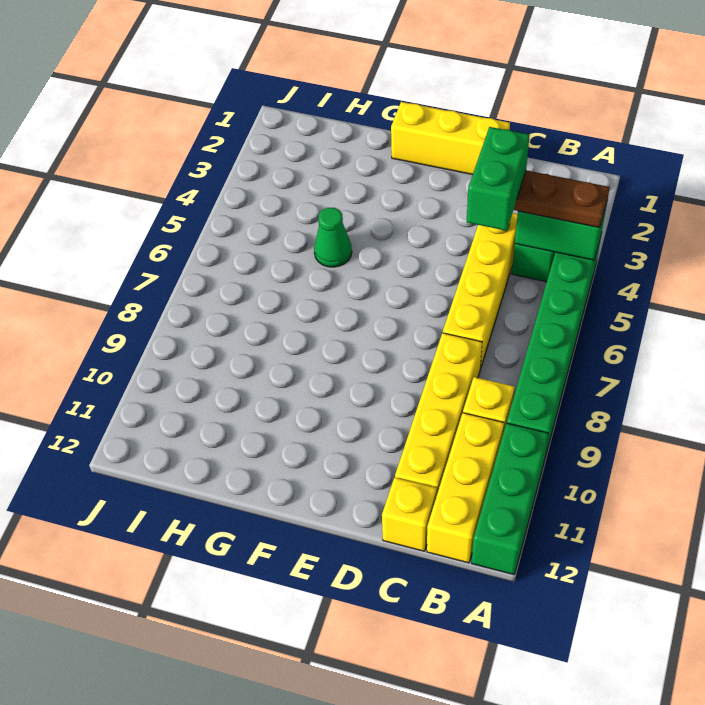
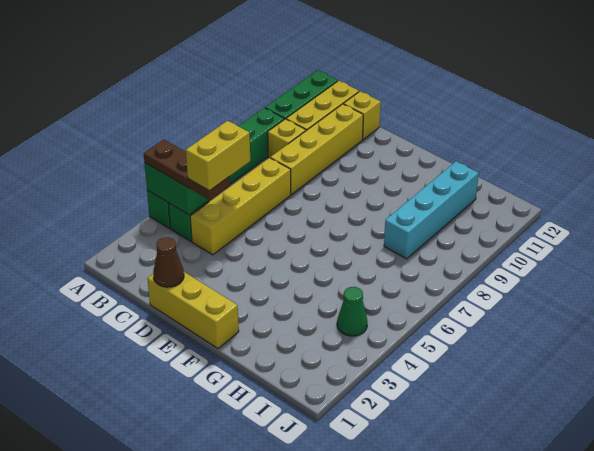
green 1x2 brick [467,127,530,231] -> yellow 1x2 brick [186,121,250,191]
none -> brown 1x1 cone [153,237,184,287]
green 1x1 cone [314,208,352,267] -> green 1x1 cone moved to [337,287,368,336]
none -> cyan 1x4 brick [384,161,479,259]

